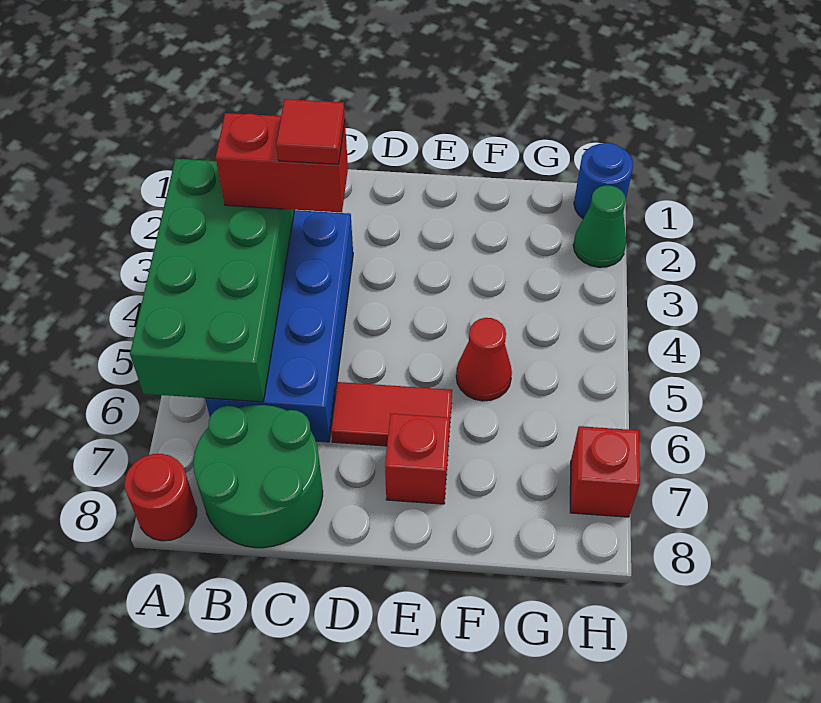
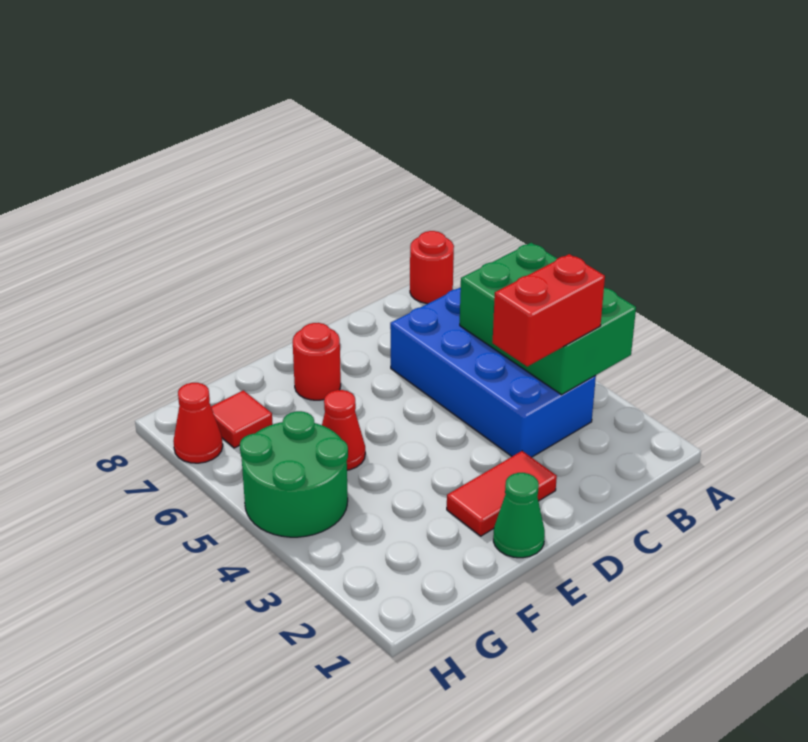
green 2x4 brick [130,159,294,402] -> green 2x3 brick [460,243,636,395]
green 2x2 round brick [193,405,323,548] -> green 2x2 round brick moved to [240,411,348,537]
red 1x1 tile [276,99,345,164] -> red 1x1 tile moved to [211,390,273,448]
red 1x2 tile [331,382,452,446] -> red 1x2 tile moved to [447,451,557,536]
red 1x1 brick [385,414,450,504] -> red 1x1 round brick [293,323,341,400]
blue 1x1 round brick [574,143,633,218] -> none
green 1x1 cone [573,185,626,267] -> green 1x1 cone moved to [493,473,545,558]
red 1x1 brick [570,426,640,517] -> red 1x1 cone [173,383,223,463]

